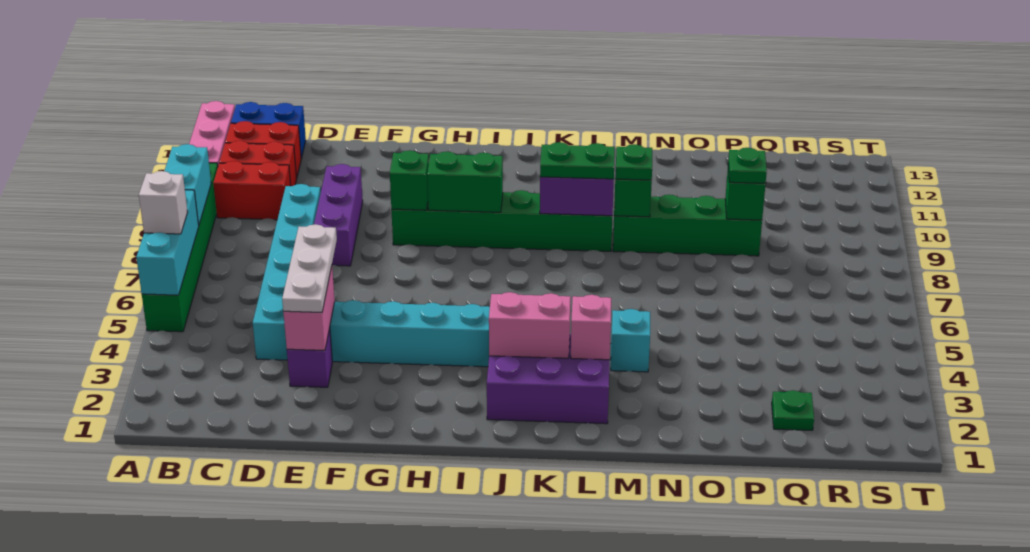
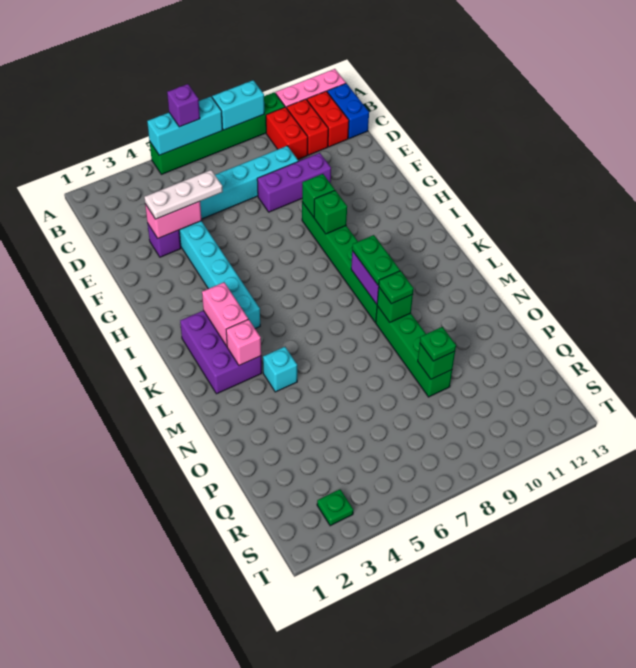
white 1x1 brick [139,171,188,234] -> purple 1x1 brick [167,84,200,127]
green 1x2 brick [427,152,503,212] -> green 1x1 brick [314,190,347,234]
green 1x1 plate [772,390,814,430] -> green 1x1 plate moved to [317,489,353,526]

